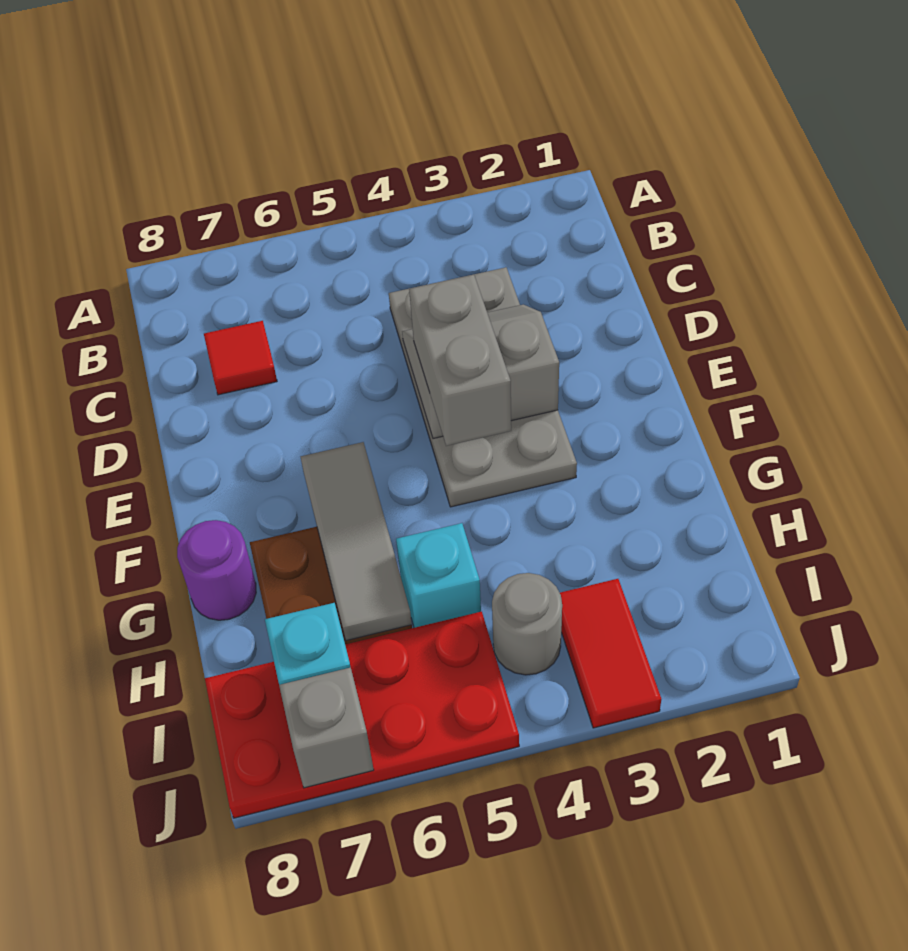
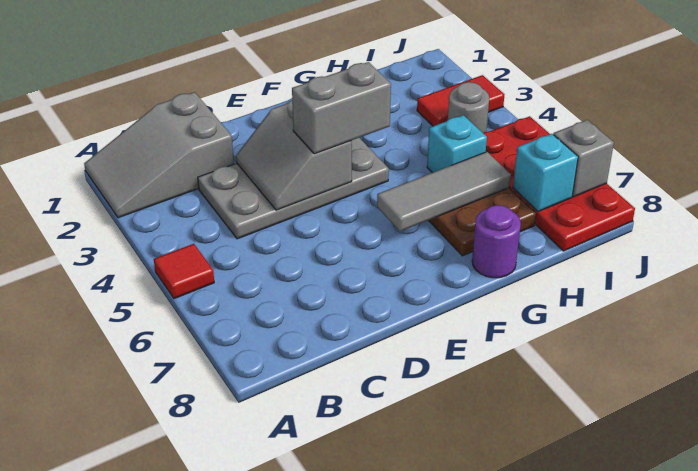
none -> grey 2x3 slope [84,92,234,218]
red 1x1 tile [204,321,277,395] -> red 1x1 tile moved to [154,244,214,299]

